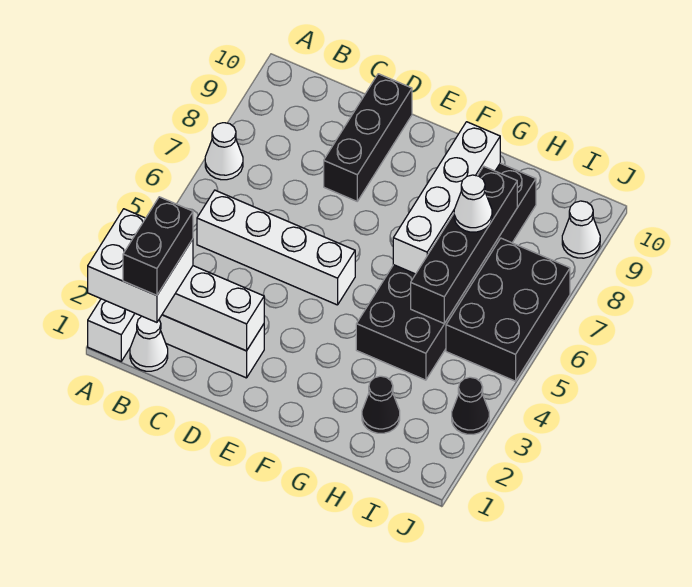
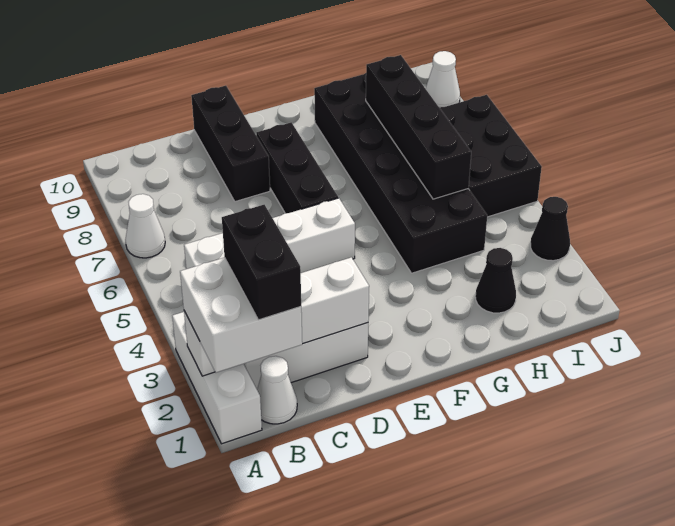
none -> black 1x3 brick [256,122,338,213]
white 1x4 brick [393,122,500,274] -> none
white 1x1 cone [454,175,492,232] -> none

